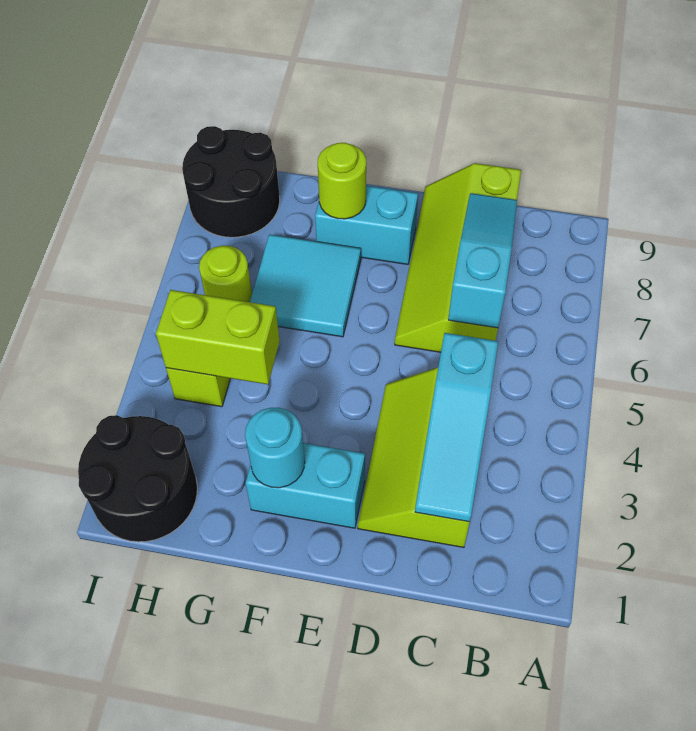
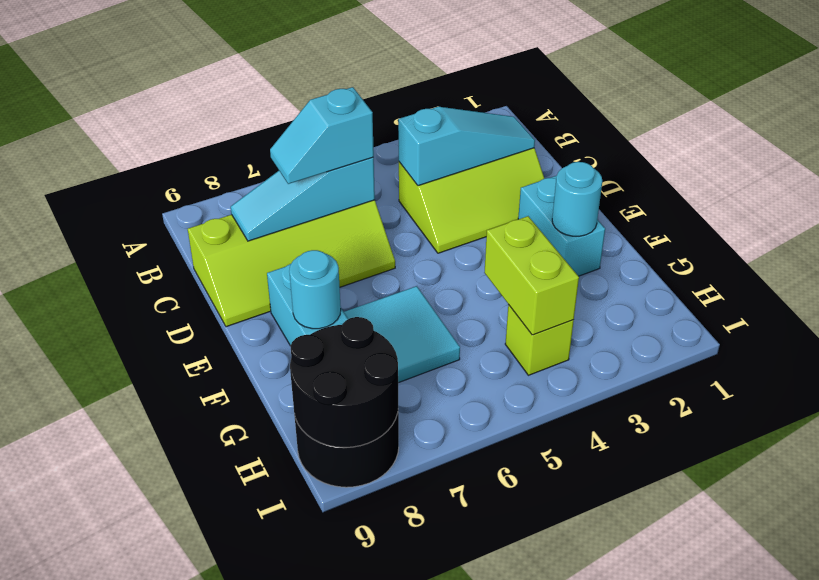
none -> cyan 1x2 slope [270,87,374,184]
lime 1x1 round brick [318,143,366,219] -> cyan 1x1 round brick [289,250,341,329]
black 2x2 round brick [78,415,197,542] -> black 2x2 round brick moved to [290,317,398,447]
lime 1x1 round brick [199,246,252,302] -> none

